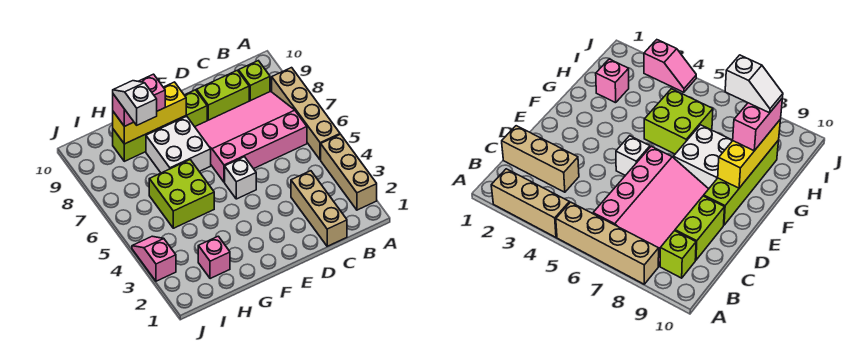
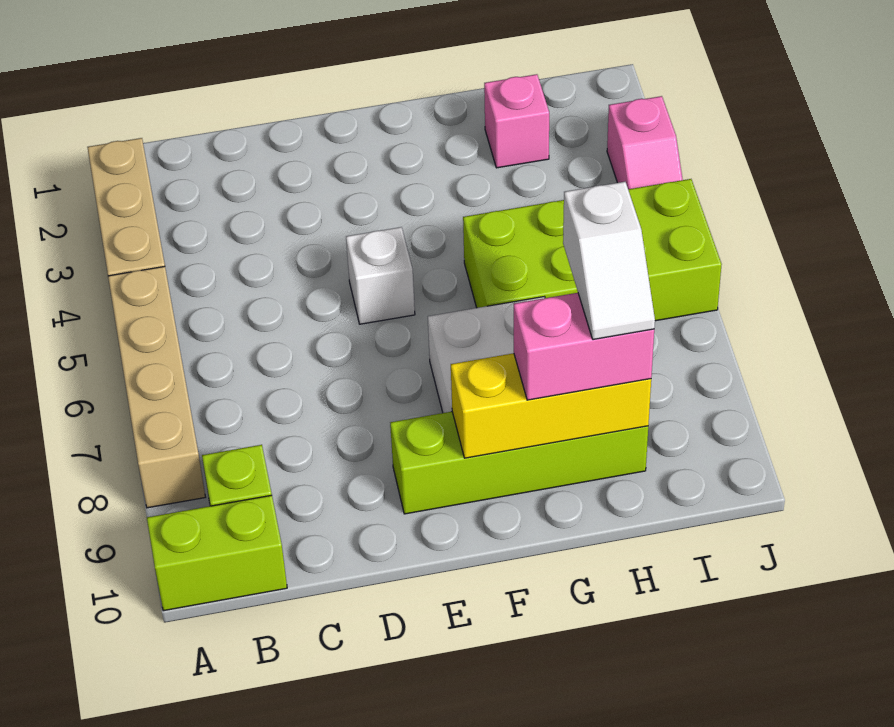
pink 3x4 slope [195,91,307,182] -> none
tan 1x3 brick [291,171,347,246] -> none
lime 1x2 brick [197,70,249,121] -> lime 1x2 brick moved to [147,495,287,611]
lime 2x2 brick [149,160,214,228] -> lime 2x4 brick [463,179,722,321]

